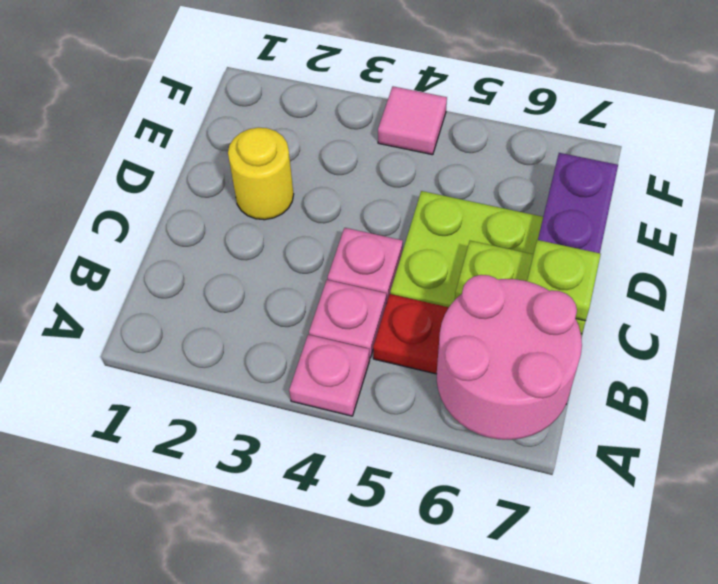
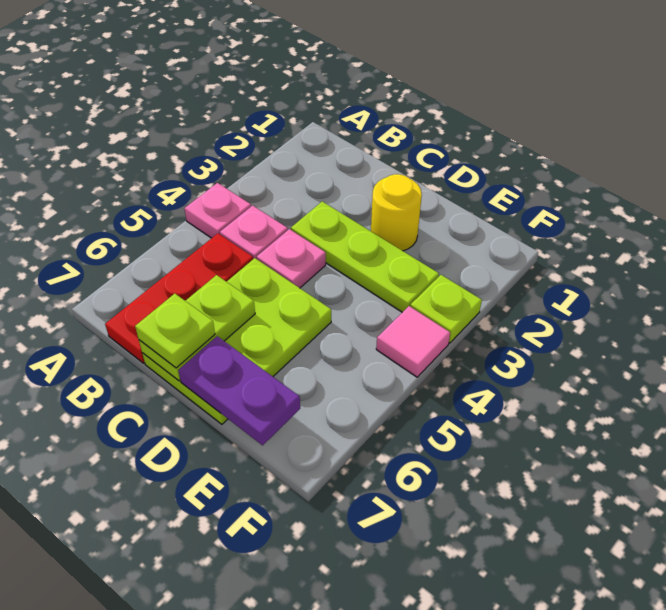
pink 2x2 round brick [437,275,582,440] -> none
none -> lime 1x3 plate [291,202,439,312]
none -> lime 1x1 plate [410,275,482,343]

